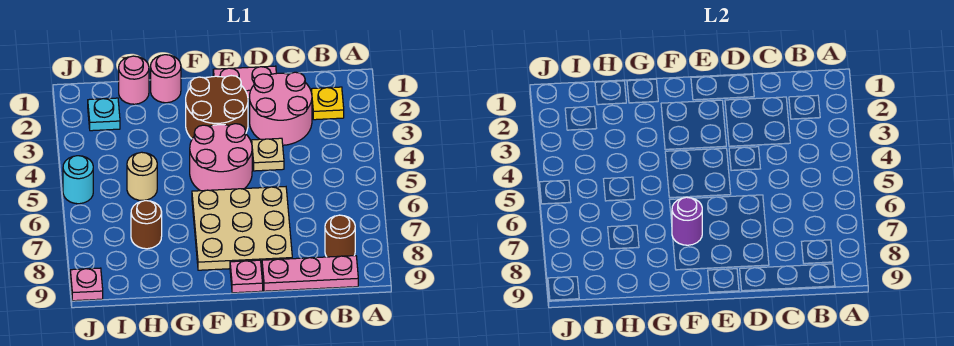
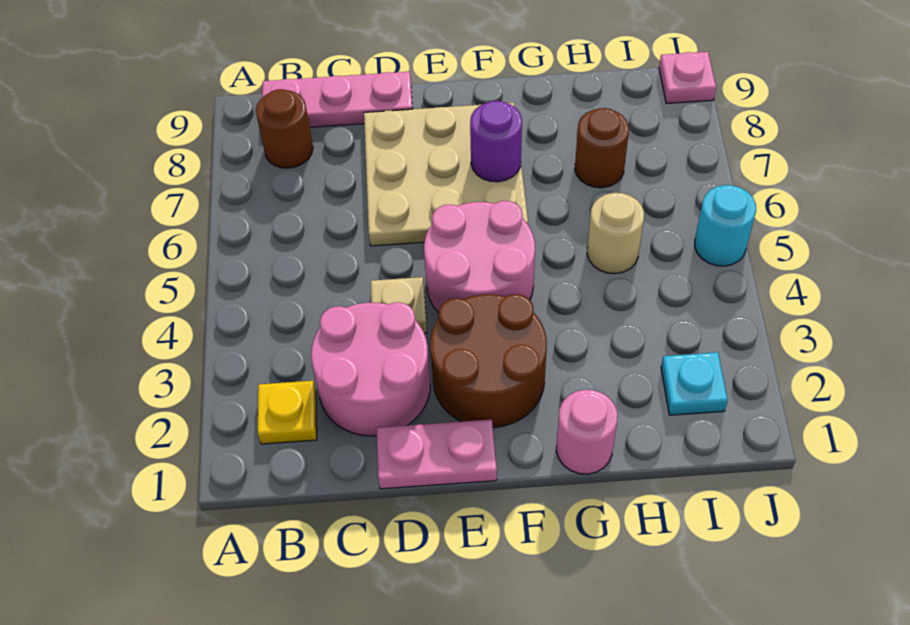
pink 1x1 plate [230,260,263,293] -> none
pink 1x1 round brick [119,56,149,104] -> none

